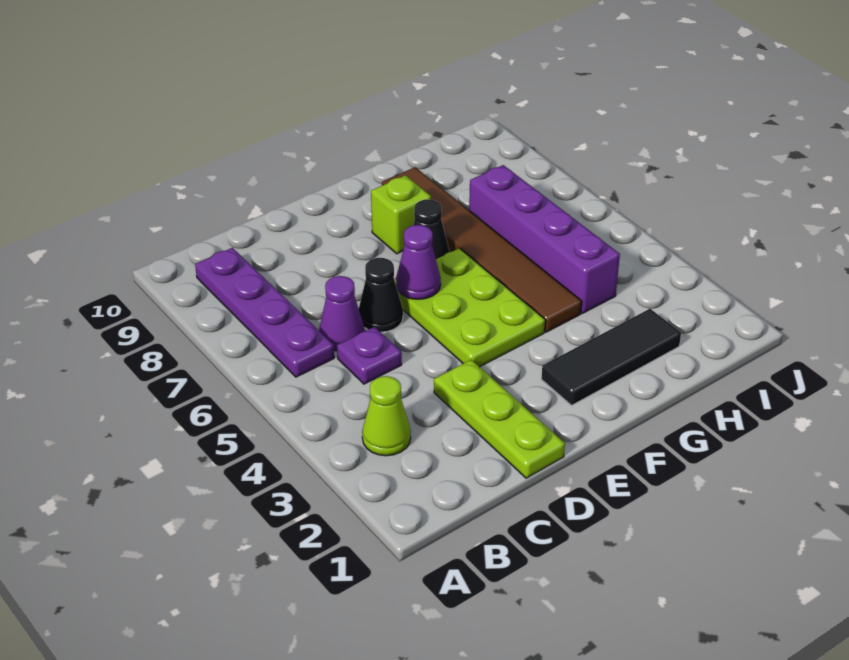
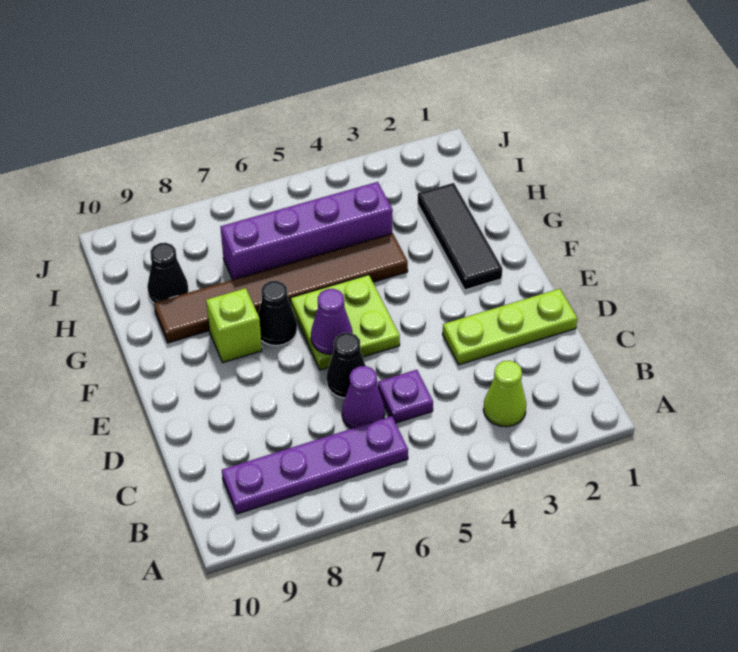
lime 2x3 plate [394,248,545,367] -> lime 2x2 plate [291,275,400,370]
none -> black 1x1 cone [147,243,189,303]

